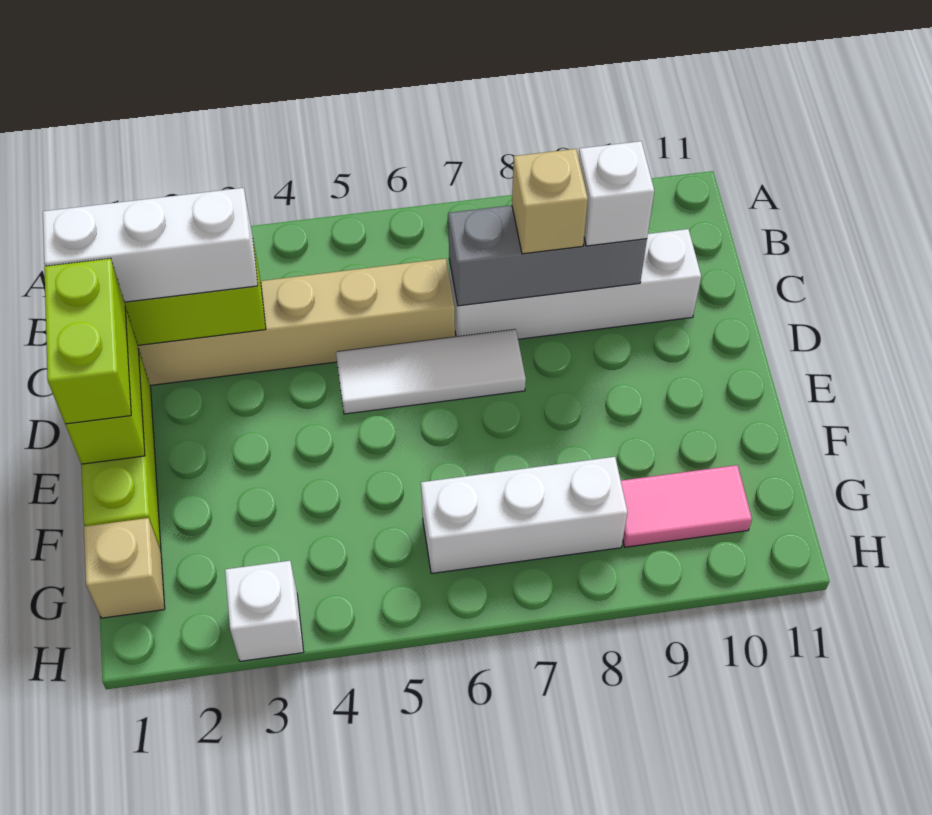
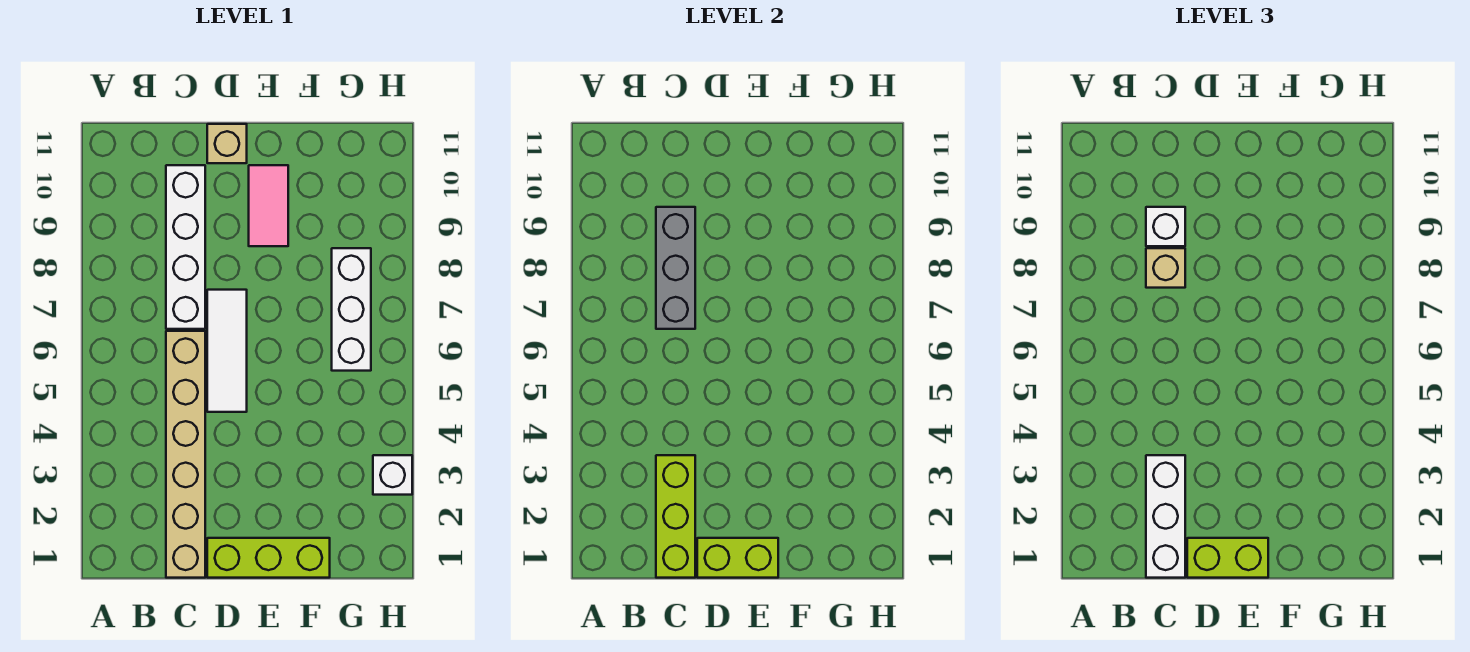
tan 1x1 brick [84,518,165,618] -> tan 1x1 brick moved to [207,124,247,163]
pink 1x2 tile [621,465,752,547] -> pink 1x2 tile moved to [249,165,288,246]

